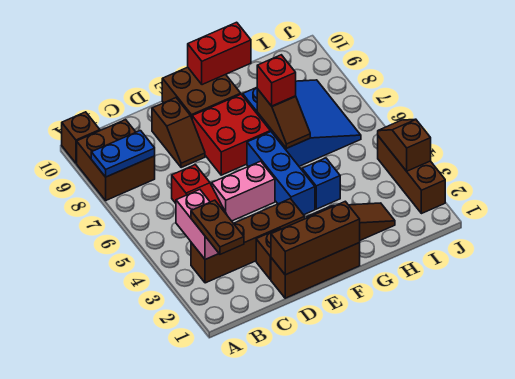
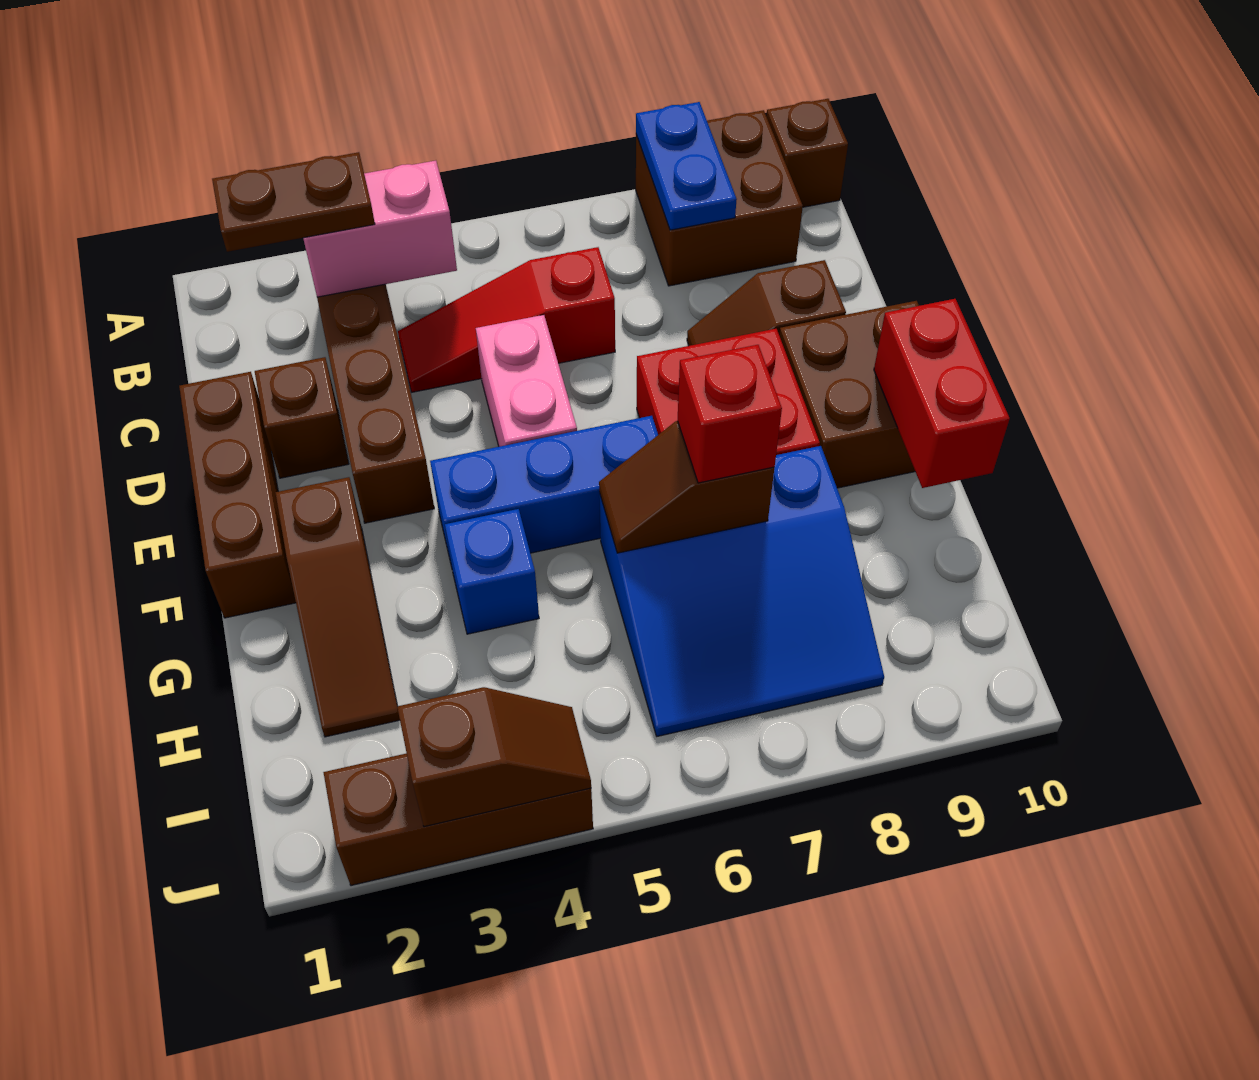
brown 1x3 brick [271,201,360,275] -> none

